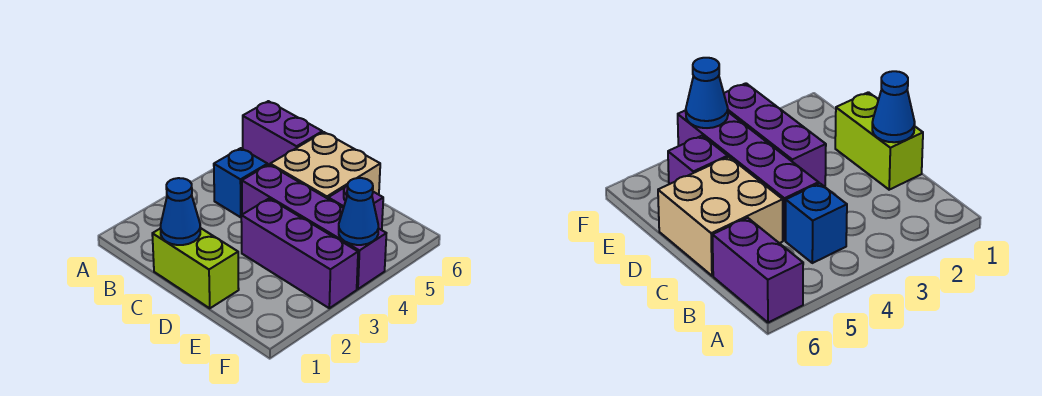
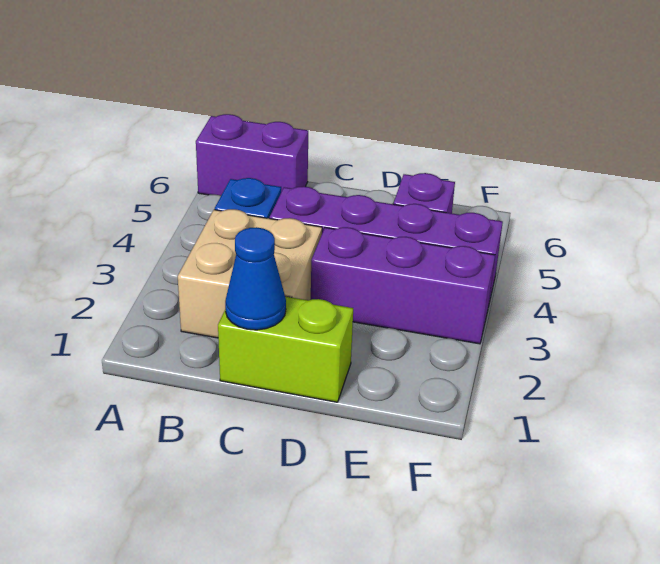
tan 2x2 brick [270,132,380,199] -> tan 2x2 brick moved to [178,209,322,338]
blue 1x1 cone [339,178,378,245] -> none

